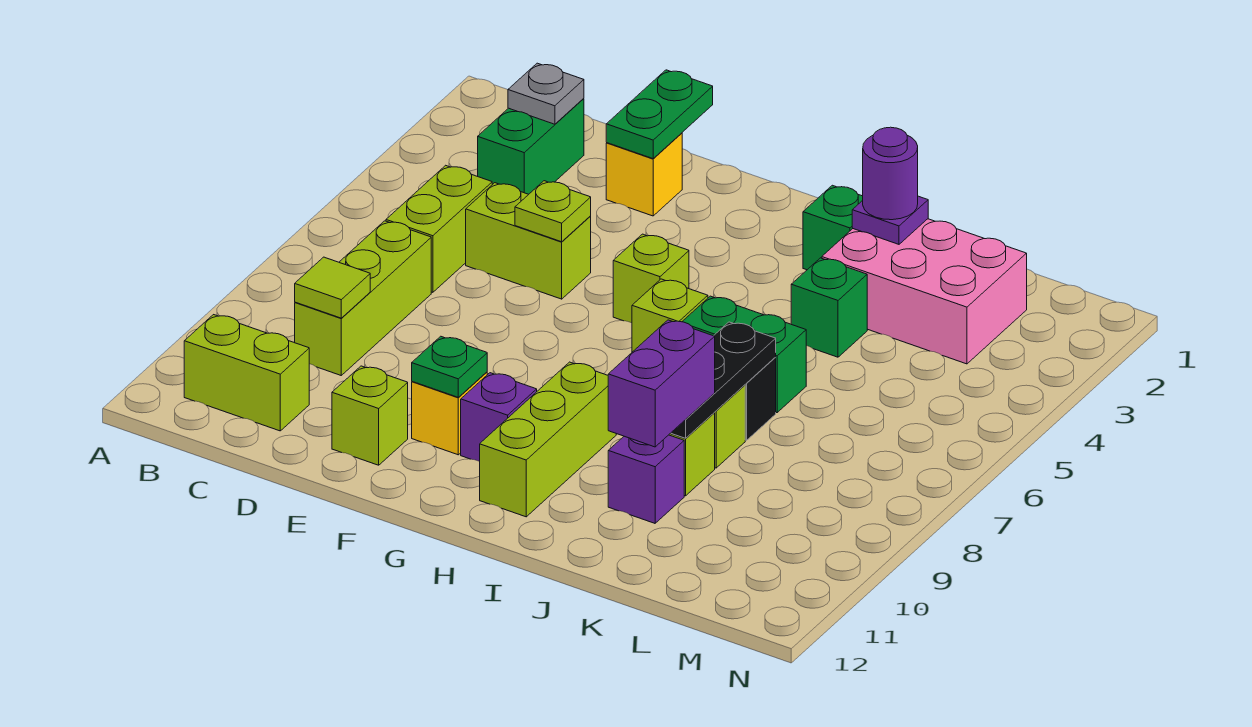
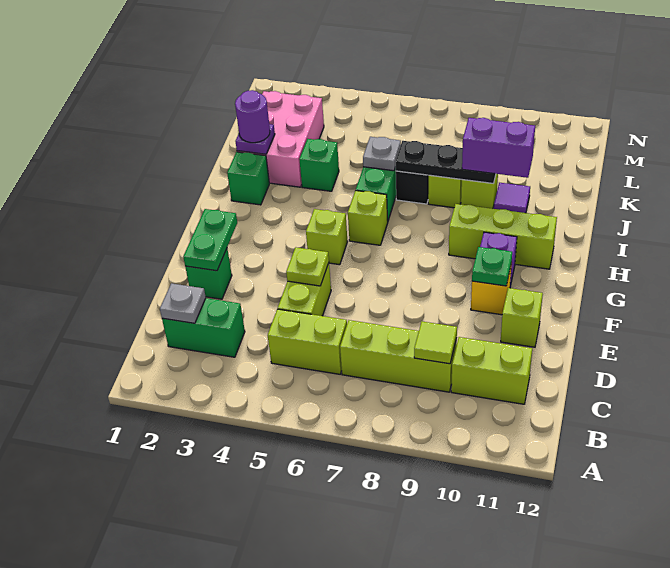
lime 1x2 brick [184,315,309,431] -> lime 1x2 brick turned to [451,337,532,404]
green 1x2 plate [606,70,713,159] -> green 1x2 plate turned to [183,209,237,271]
yellow 1x1 brick [606,133,682,216] -> green 1x1 brick [185,249,232,299]
none -> grey 1x1 plate [363,137,401,171]
purple 1x1 brick [608,435,684,523] -> purple 1x1 tile [494,183,530,213]

